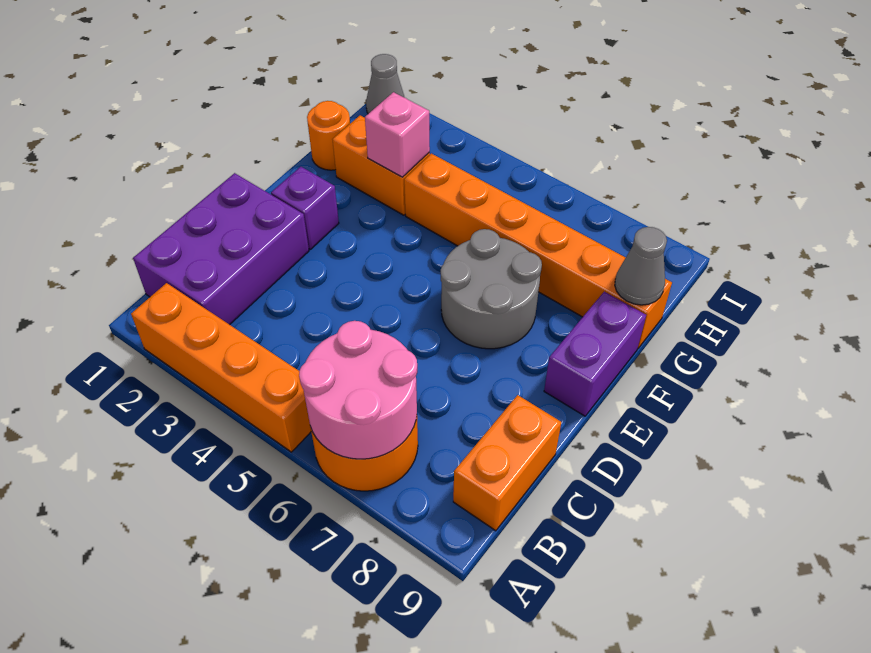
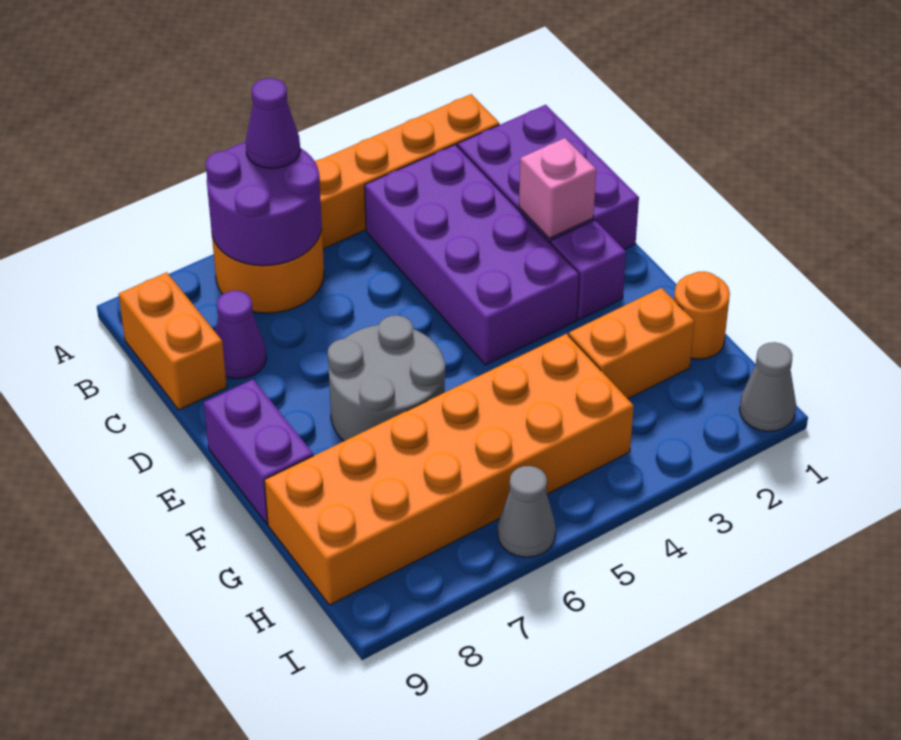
pink 2x2 round brick [299,321,417,459] -> purple 2x2 round brick [206,142,322,266]
none -> purple 1x1 cone [246,78,300,168]
none -> purple 2x4 brick [365,145,579,365]
none -> purple 1x1 cone [215,291,266,379]
pink 1x1 brick [365,92,430,177] -> pink 1x1 brick moved to [519,138,596,238]
orange 1x6 brick [404,153,672,348] -> orange 2x6 brick [264,334,634,605]
grey 1x1 cone [615,227,667,305] -> grey 1x1 cone moved to [498,466,556,557]

